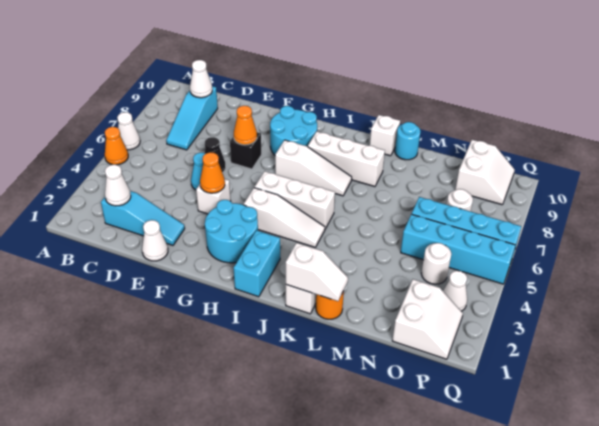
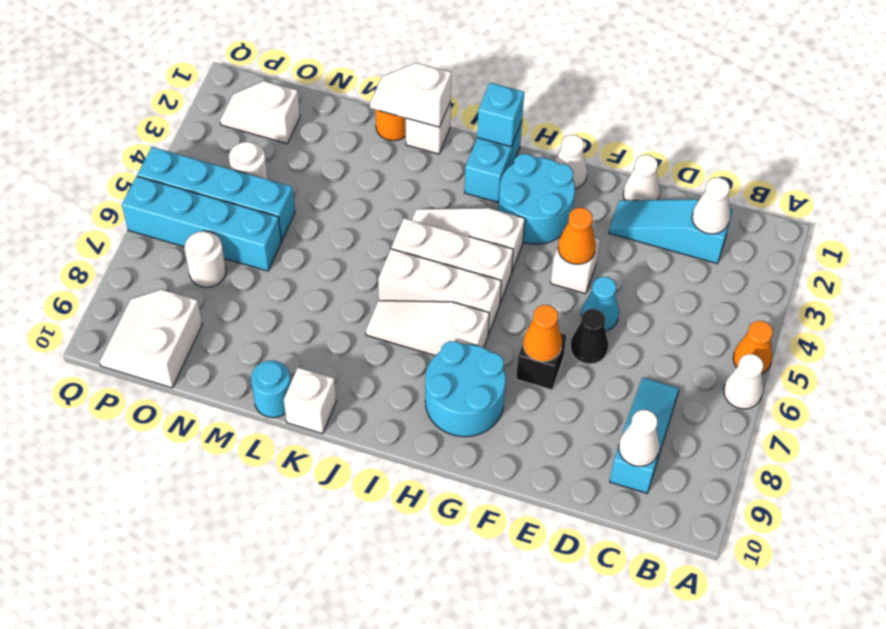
none -> cyan 1x1 brick [477,83,524,147]
white 1x3 brick [308,132,385,187] -> white 1x3 brick moved to [378,249,501,335]
white 2x2 slope [392,279,463,359] -> white 1x2 slope [220,81,300,144]
white 1x1 cone [443,271,467,311] -> white 1x1 cone moved to [555,135,587,189]

